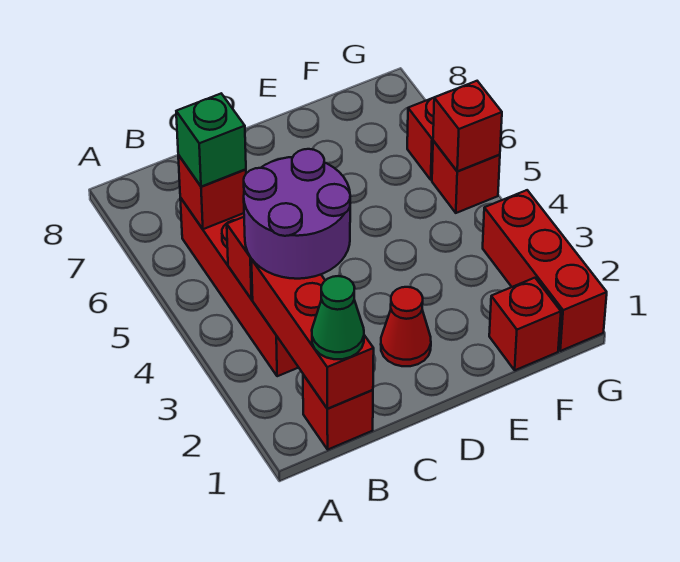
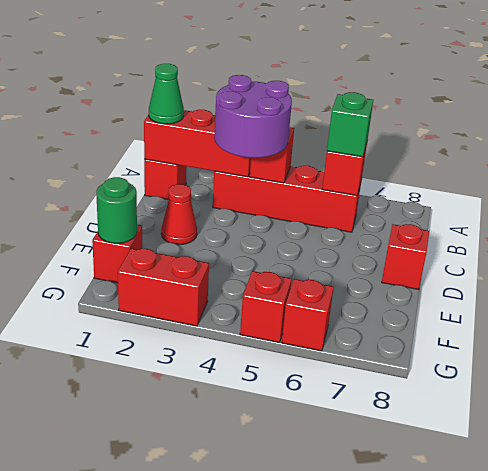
none -> green 1x1 round brick [96,177,137,243]
red 1x3 brick [483,190,607,351] -> red 1x2 brick [118,248,209,326]
red 1x1 brick [433,81,502,171] -> red 1x1 brick moved to [382,224,429,290]

